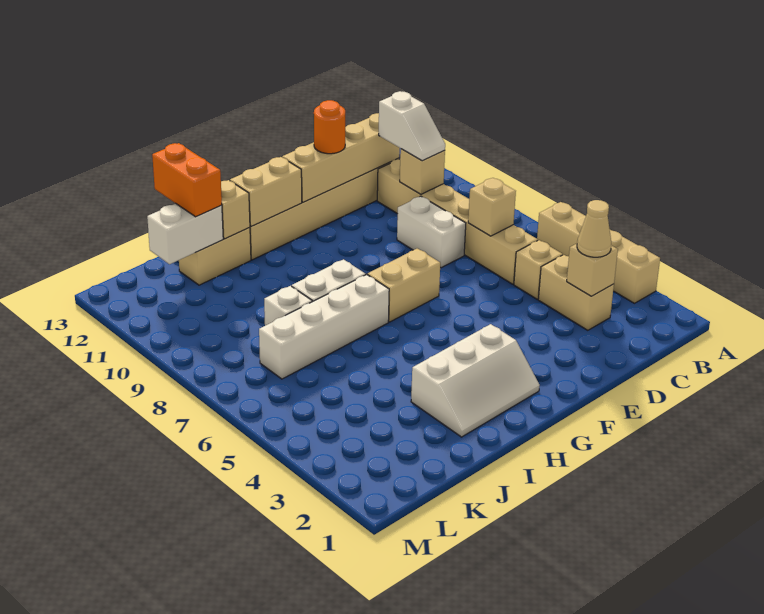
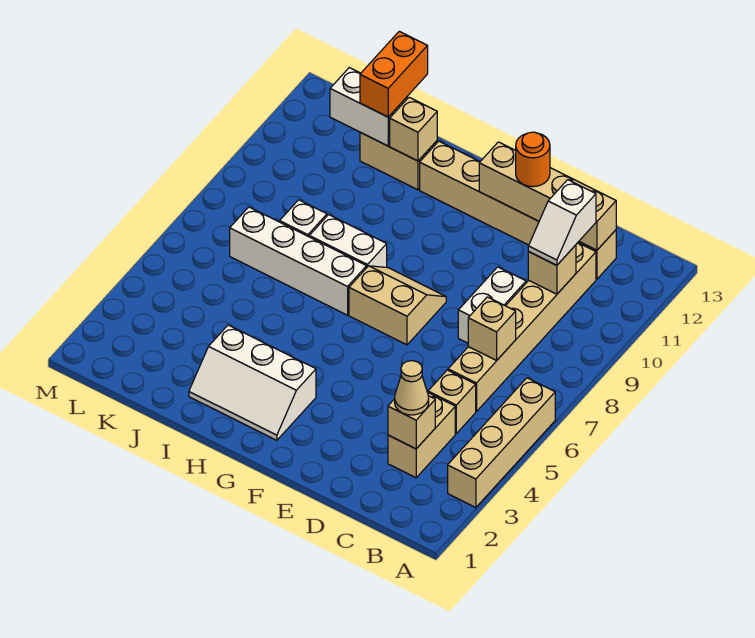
tan 1x2 brick [230,157,302,226] -> none

